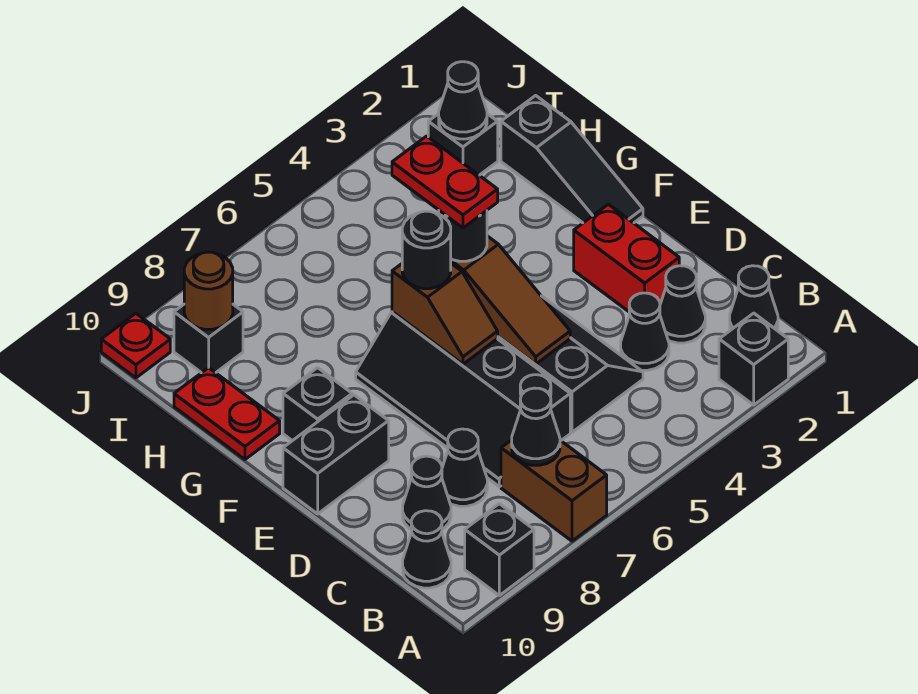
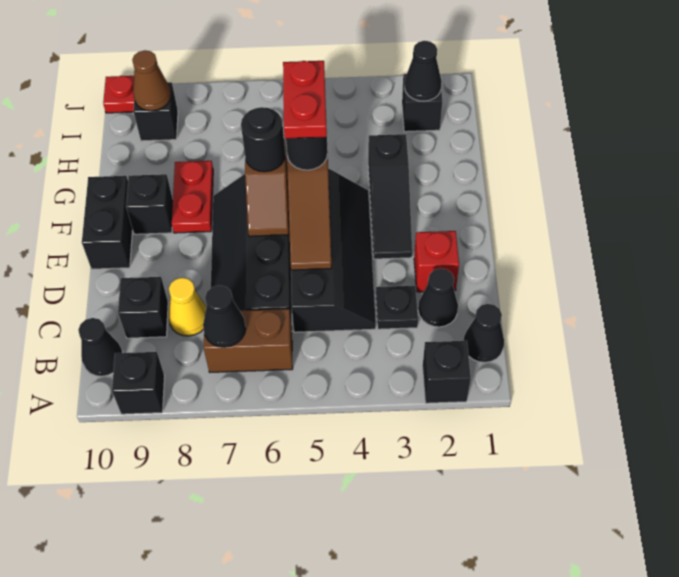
brown 1x2 brick [501,440,607,541] -> brown 1x2 brick turned to [204,309,293,372]
black 1x1 cone [621,293,669,370] -> black 1x1 plate [376,286,418,329]
black 1x1 cone [442,429,487,506] -> yellow 1x1 cone [168,278,206,336]
black 1x1 cone [403,456,451,529] -> black 1x1 brick [118,277,168,338]
red 1x2 brick [574,204,679,312] -> red 1x1 brick [414,231,459,292]
black 1x2 brick [283,395,389,514] -> black 1x2 brick turned to [82,176,133,269]
black 1x3 slope [501,96,643,223] -> black 1x3 slope moved to [368,134,412,259]
red 1x2 plate [174,368,280,459] -> red 1x2 plate moved to [172,161,213,233]
brown 1x1 round brick [184,252,233,329] -> brown 1x1 cone [132,50,171,111]

